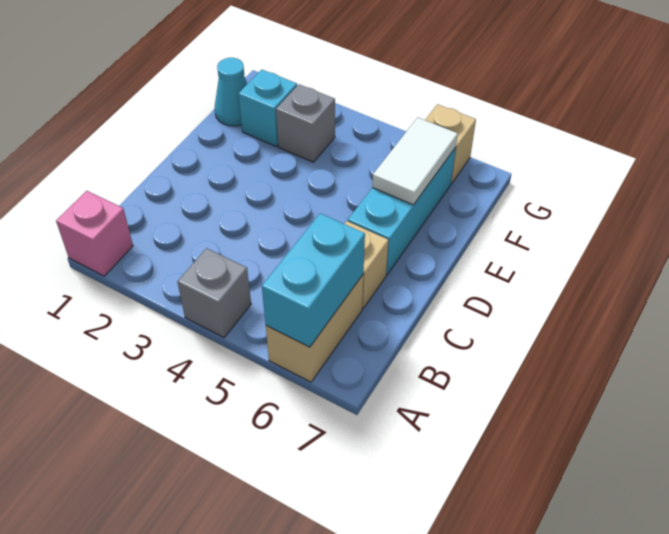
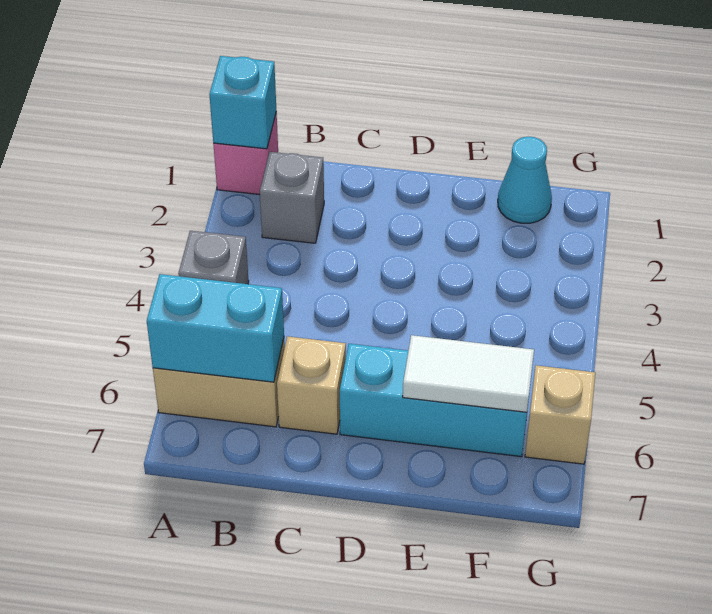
cyan 1x1 brick [239,70,297,147] -> cyan 1x1 brick moved to [209,56,276,149]
grey 1x1 brick [276,84,335,162] -> grey 1x1 brick moved to [260,152,324,243]

